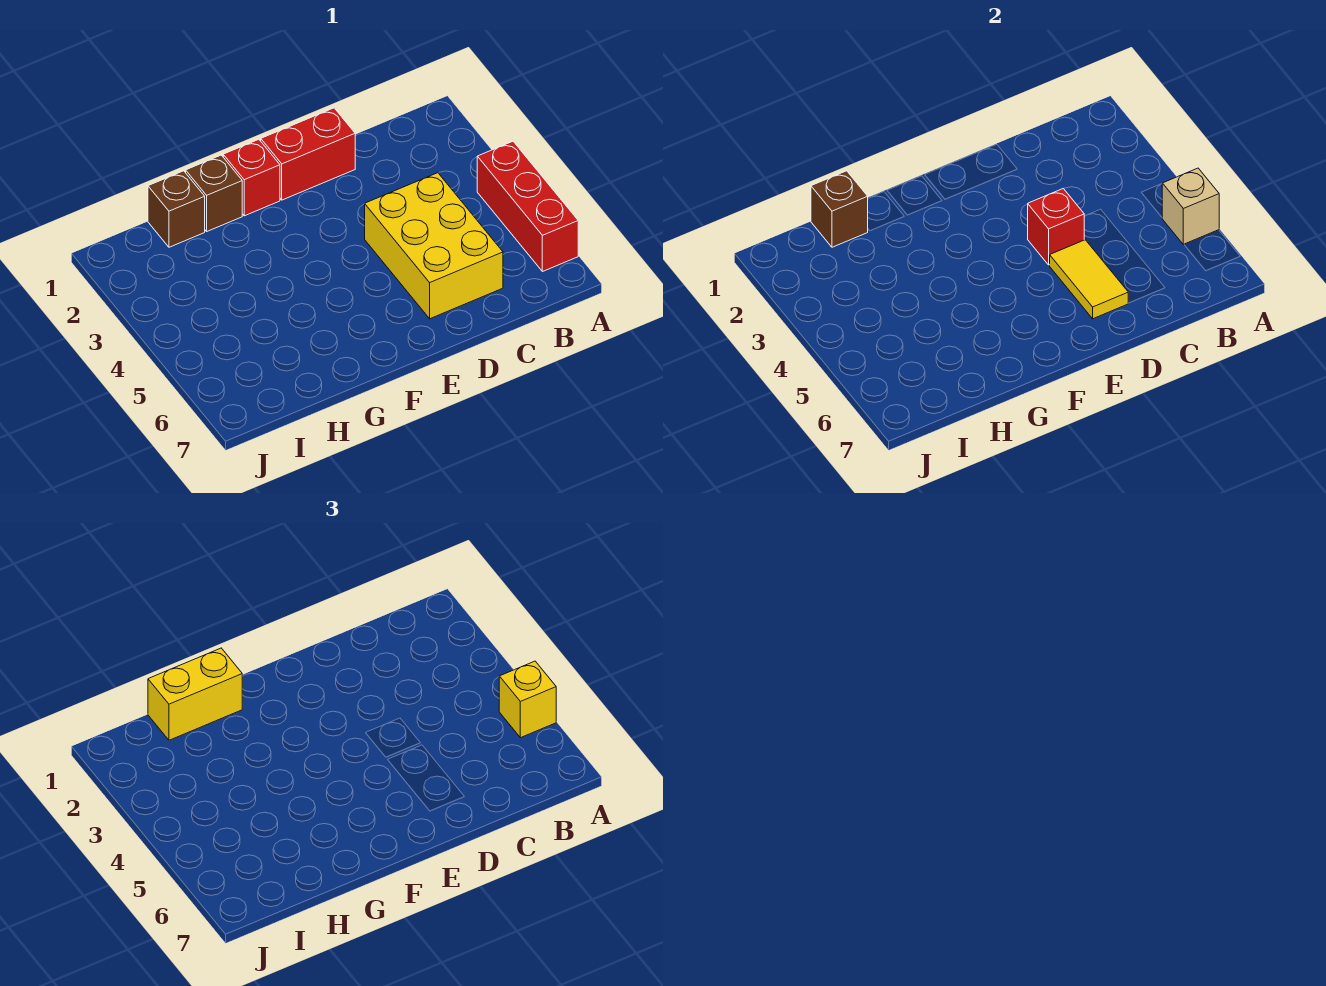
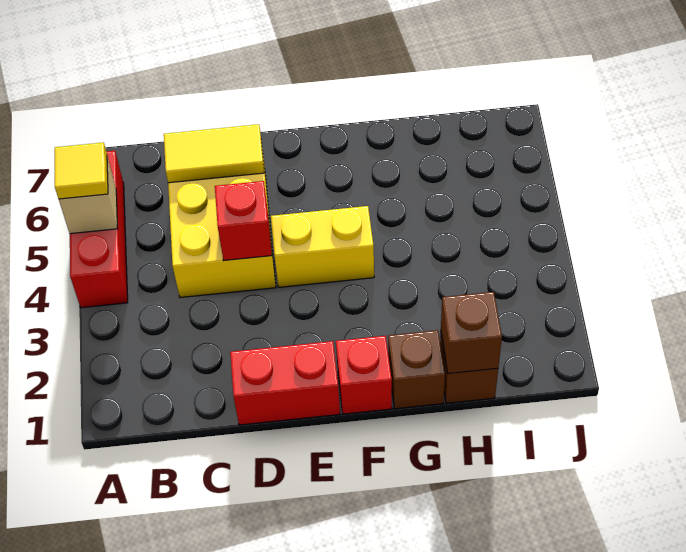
yellow 1x1 brick [499,661,556,738] -> yellow 1x1 tile [55,142,108,199]
yellow 1x2 tile [1049,240,1128,319] -> yellow 1x2 tile turned to [164,124,264,183]
yellow 1x2 brick [148,648,242,740] -> yellow 1x2 brick moved to [271,206,374,287]

